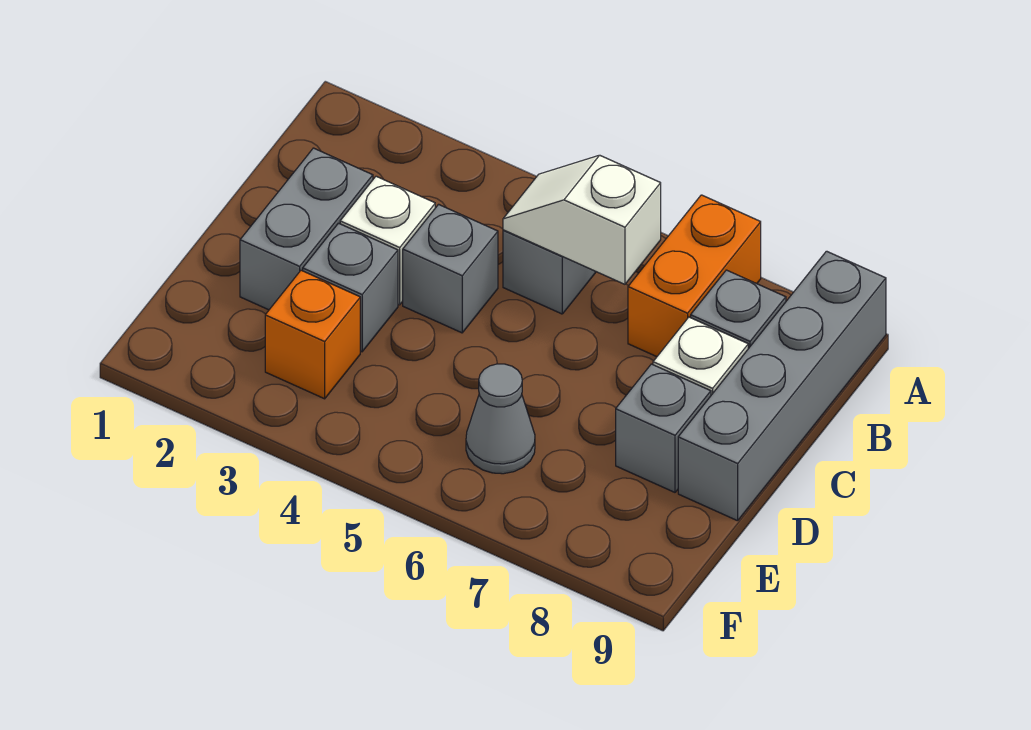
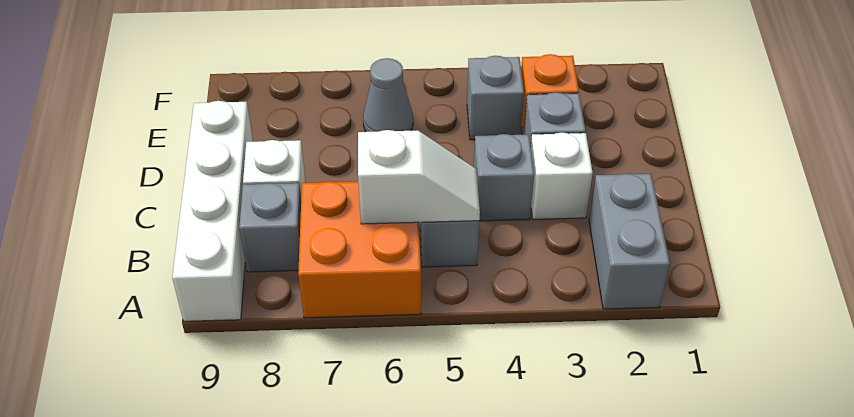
orange 1x2 brick [628,195,761,357] -> orange 2x2 brick [298,181,421,318]
grey 1x4 brick [678,251,886,521] -> white 1x4 brick [172,101,253,321]
grey 1x2 brick [240,148,373,310] -> grey 1x2 brick moved to [589,174,670,309]
grey 1x1 brick [616,364,711,492] -> grey 1x1 brick moved to [467,56,524,140]

